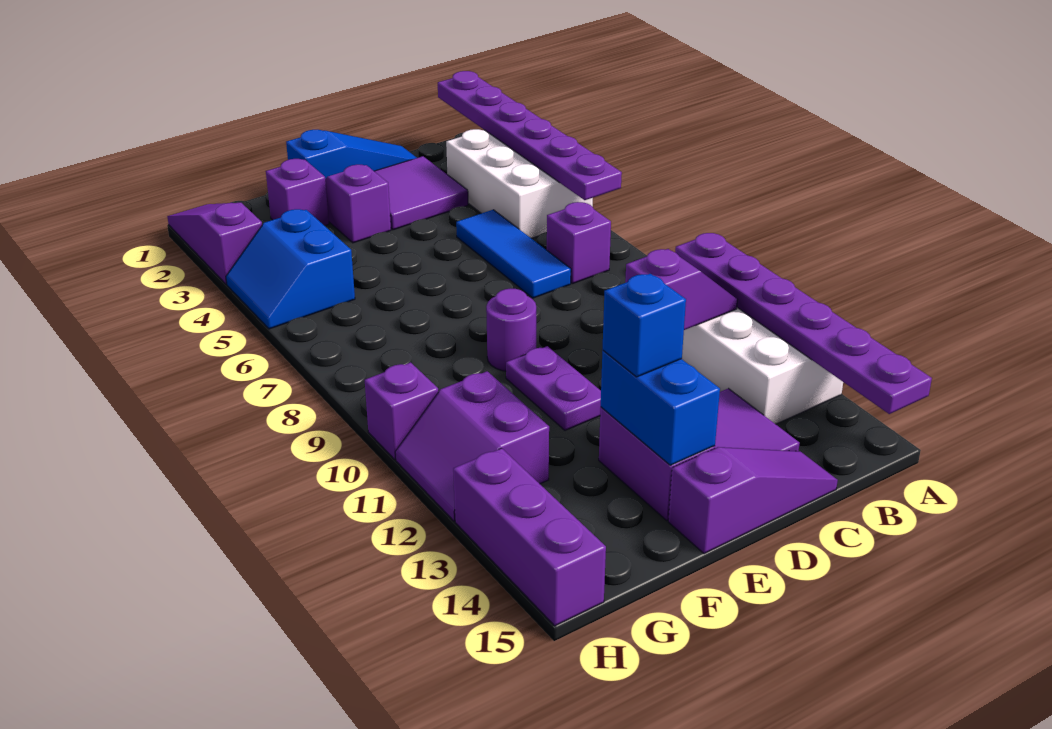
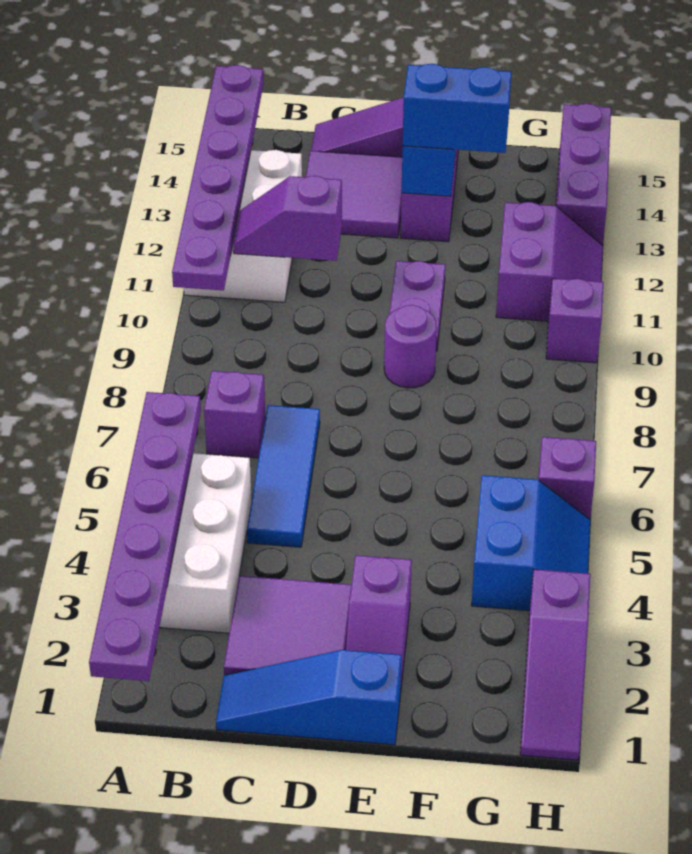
blue 1x1 brick [602,274,686,377] -> blue 1x2 brick [403,64,511,153]
purple 1x1 brick [266,159,329,226] -> purple 1x1 brick moved to [538,437,596,519]

